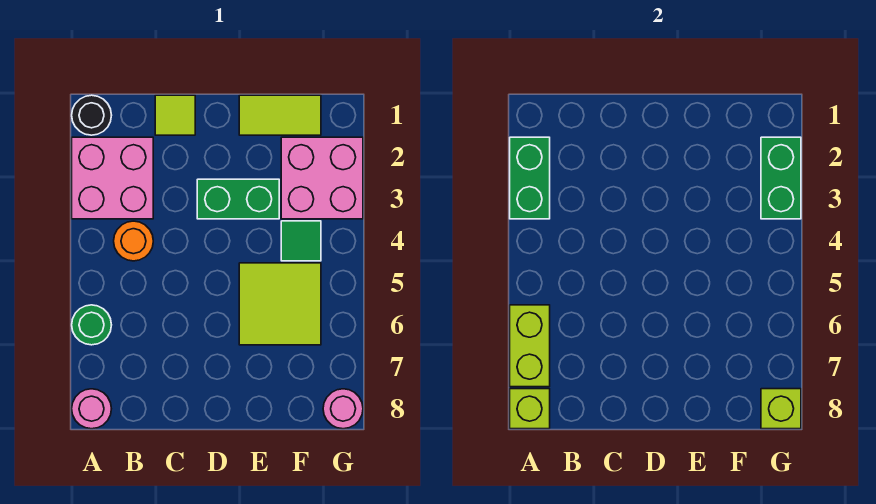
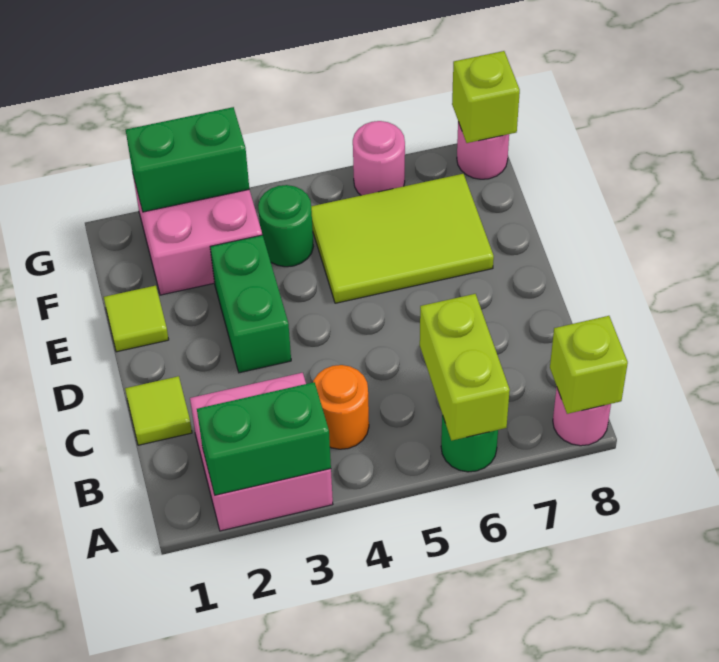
black 1x1 round brick [72,95,112,135] -> none
lime 1x2 brick [510,305,550,387] -> lime 1x2 brick turned to [420,294,510,441]
lime 1x2 tile [239,95,321,135] -> lime 1x1 tile [104,286,169,352]
lime 2x2 tile [239,263,321,345] -> lime 2x3 tile [311,174,494,303]
green 1x1 tile [281,221,321,261] -> green 1x1 round brick [258,185,313,267]
none -> pink 1x1 round brick [353,121,405,195]

